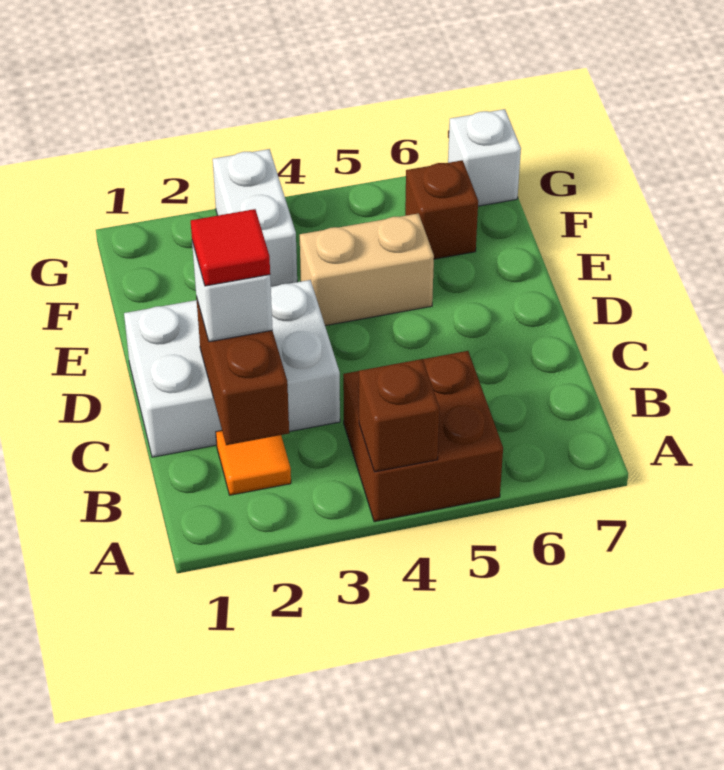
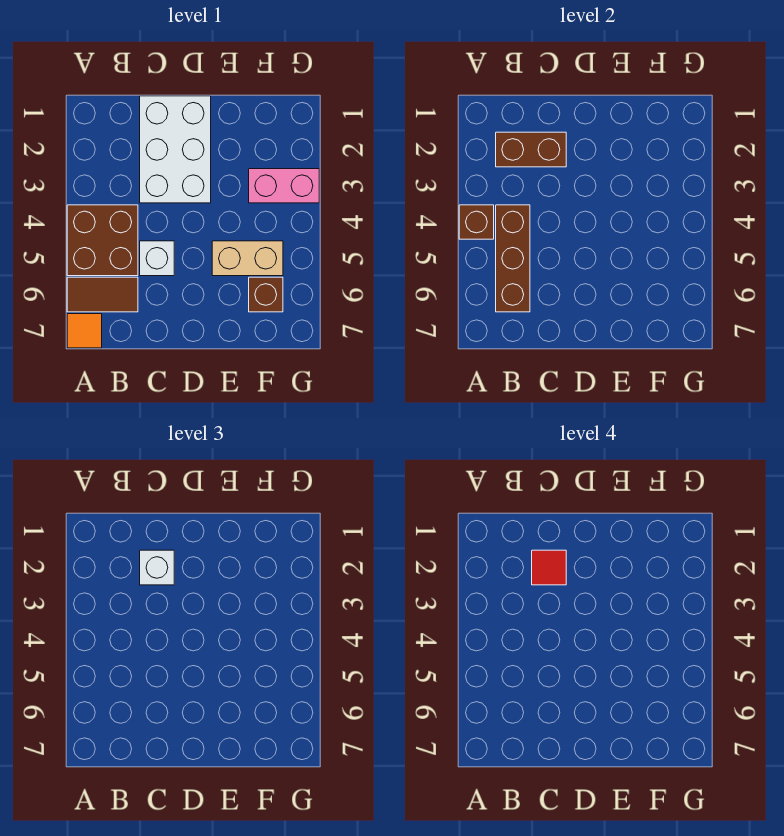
none -> brown 1x2 tile [67,277,138,312]
orange 1x1 tile [216,431,291,495] -> orange 1x1 tile moved to [67,314,102,348]
none -> brown 1x3 brick [496,205,530,312]
tan 1x2 brick [300,213,434,326] -> tan 1x2 brick turned to [212,241,283,276]
white 1x2 brick [213,149,297,287] -> pink 1x2 brick [249,169,319,203]
white 1x1 brick [448,109,521,206] -> white 1x1 brick moved to [140,241,174,276]

